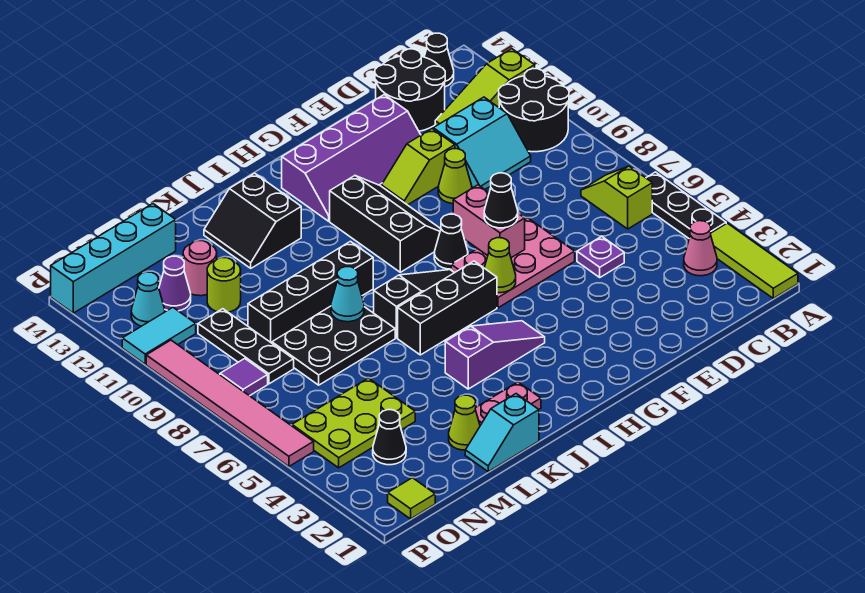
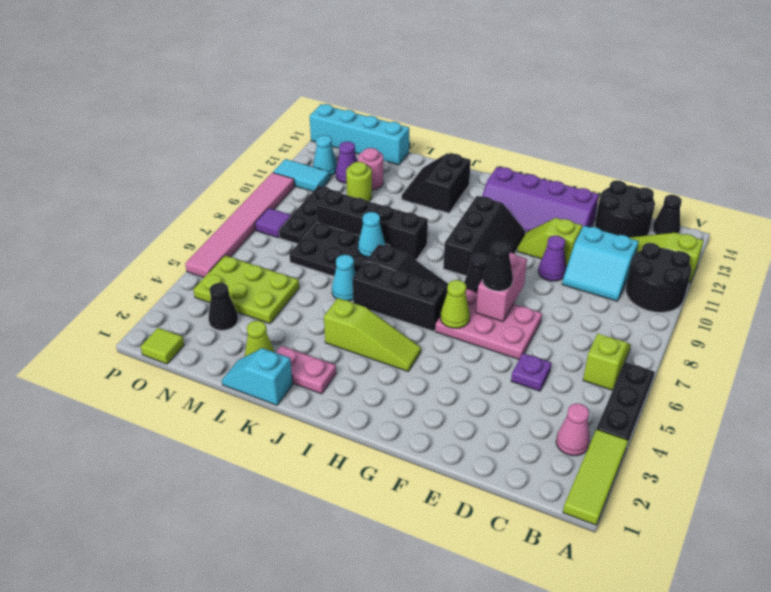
lime 1x1 cone [438,149,472,204] -> purple 1x1 cone [538,235,566,281]
purple 1x3 slope [445,321,545,389] -> lime 1x3 slope [324,298,421,371]
none -> cyan 1x1 cone [332,255,356,301]

